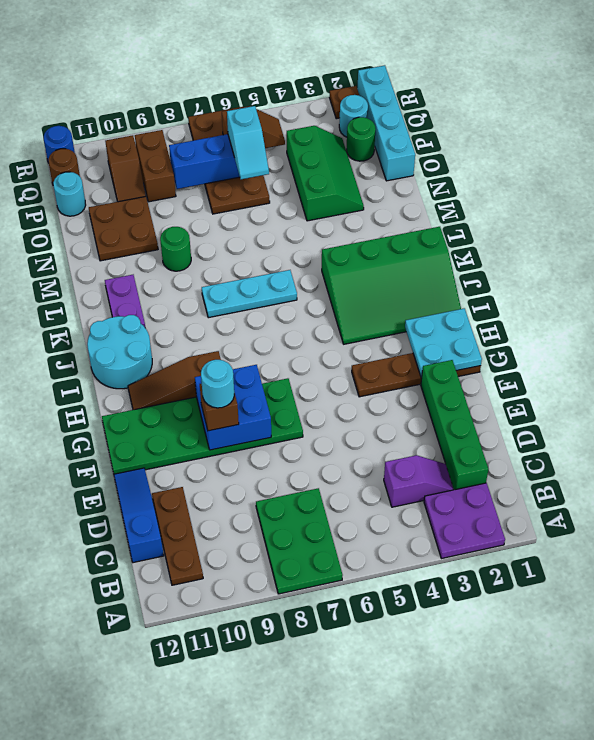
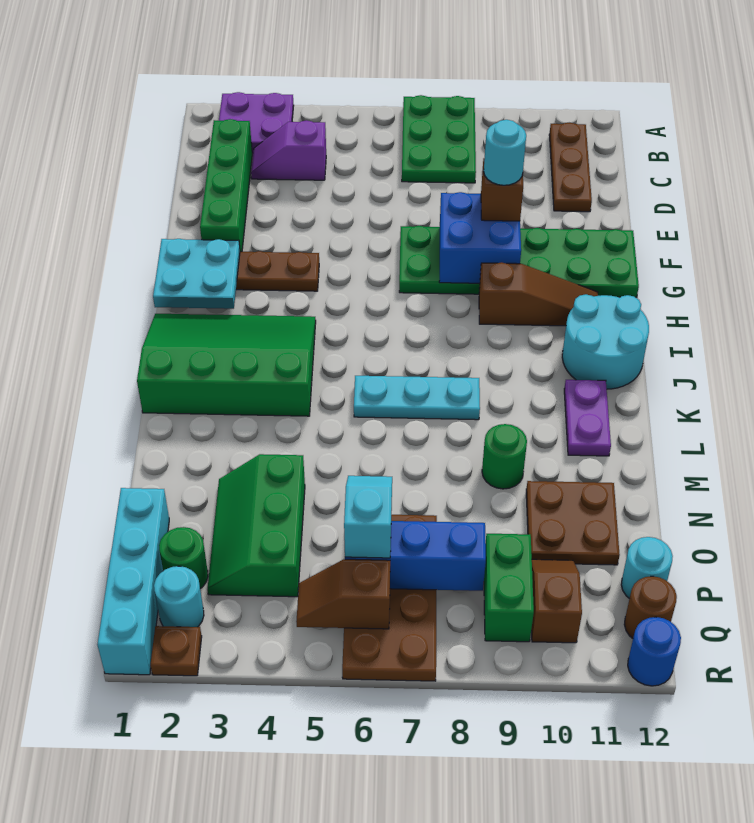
blue 1x3 slope [114,468,164,563] -> none
brown 1x2 brick [135,130,176,202] -> green 1x2 brick [484,534,534,642]

